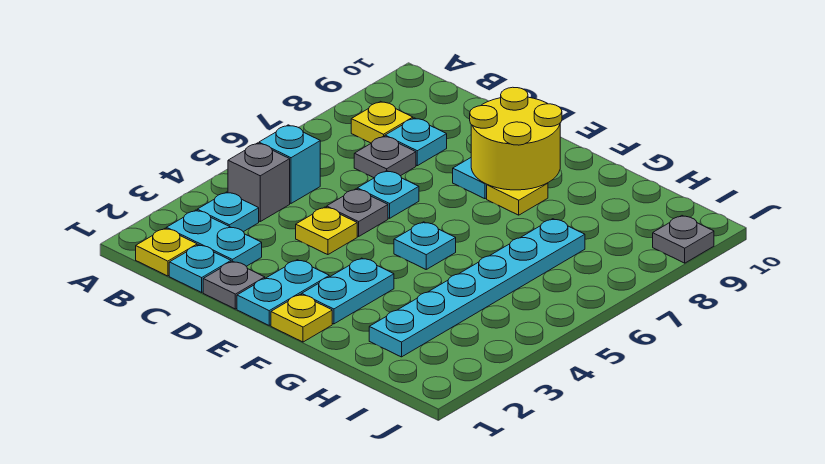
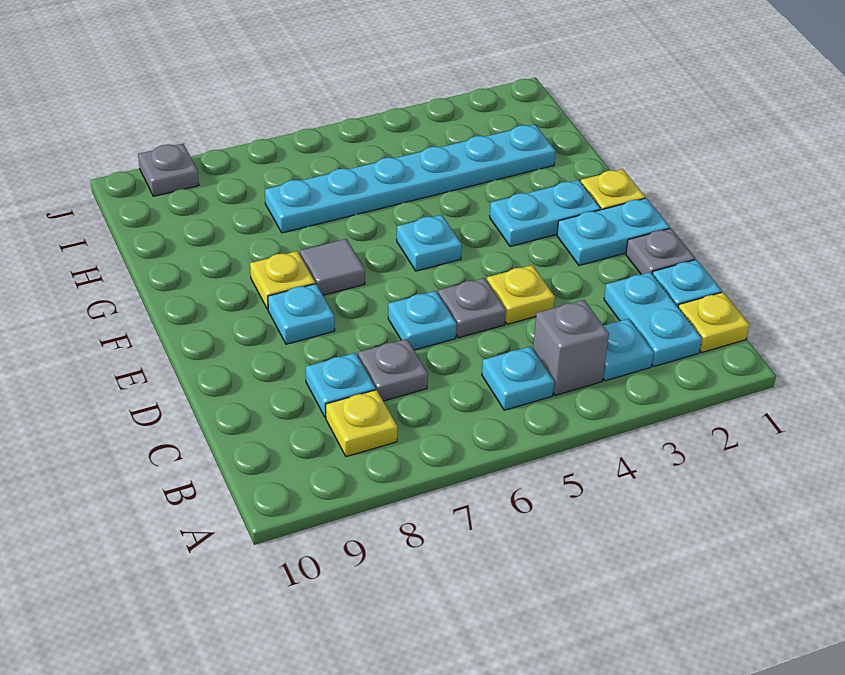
cyan 1x1 brick [259,125,320,203] -> cyan 1x1 plate [482,346,554,410]
yellow 2x2 round brick [470,87,562,190] -> none
none -> grey 1x1 tile [300,239,365,295]

